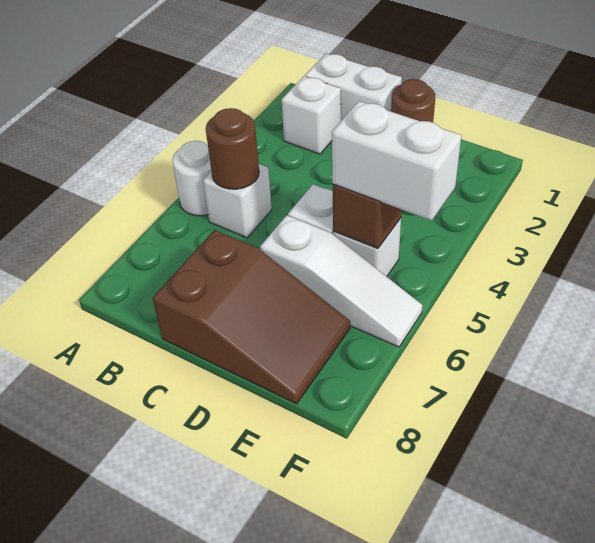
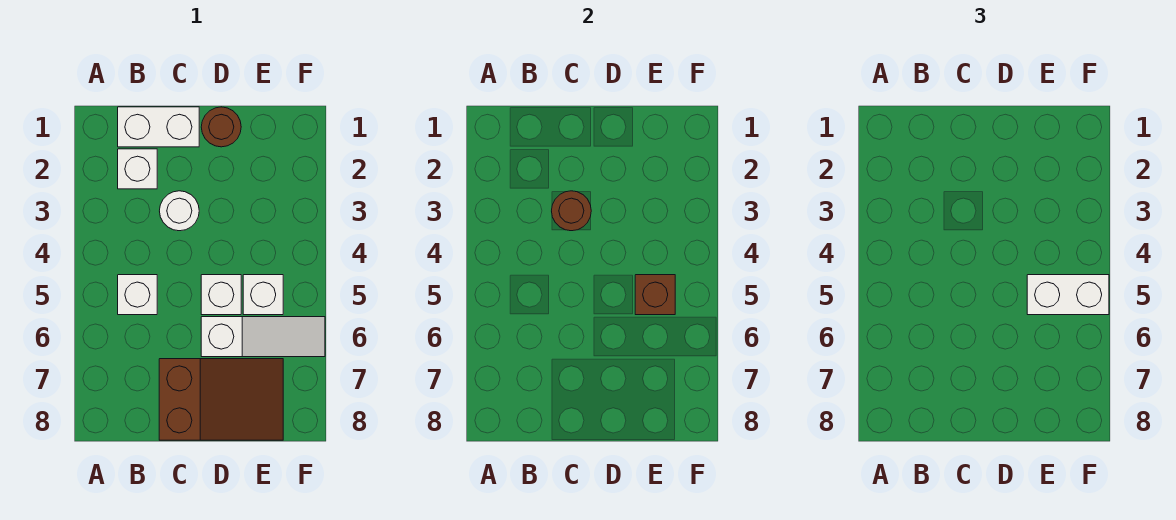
white 1x1 round brick [172,141,211,216] -> white 1x1 round brick moved to [160,191,199,231]
brown 1x1 round brick [206,108,259,189] -> brown 1x1 round brick moved to [552,191,591,231]

